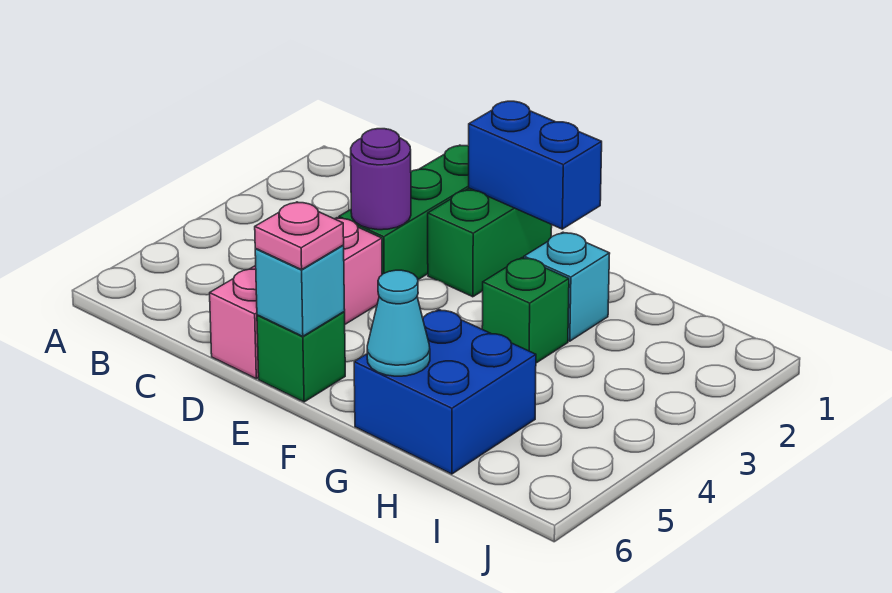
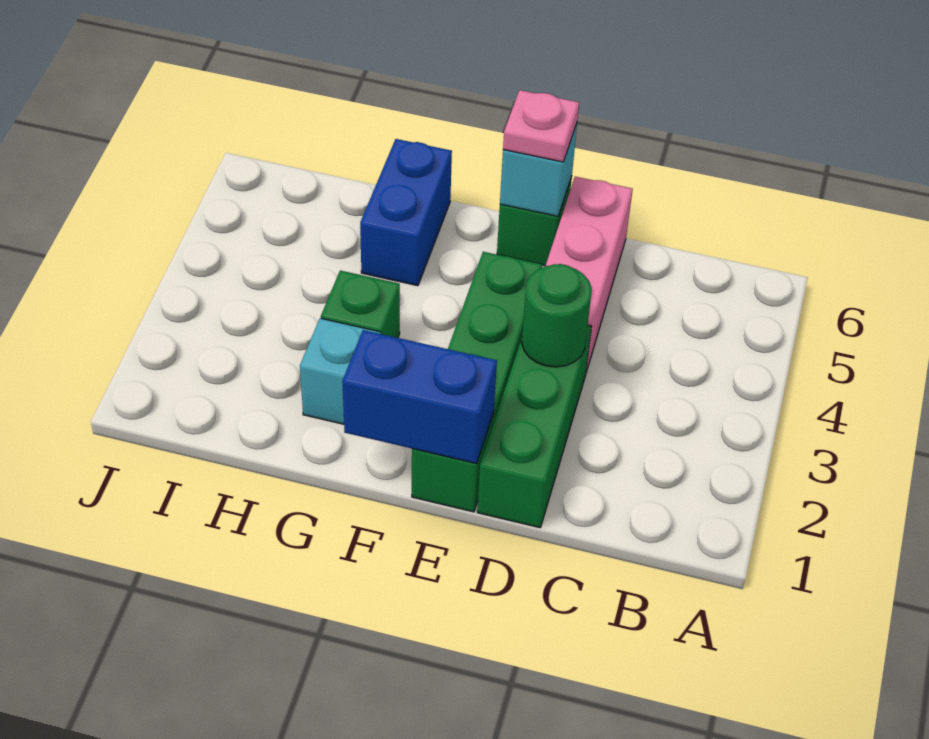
purple 1x1 round brick [351,129,411,230] -> green 1x1 round brick [522,264,592,367]
green 1x2 brick [428,188,552,297] -> green 1x4 brick [412,252,543,512]
blue 2x2 brick [354,309,536,474] -> blue 1x2 brick [360,139,452,286]
cyan 1x1 cone [367,270,430,376] -> none

